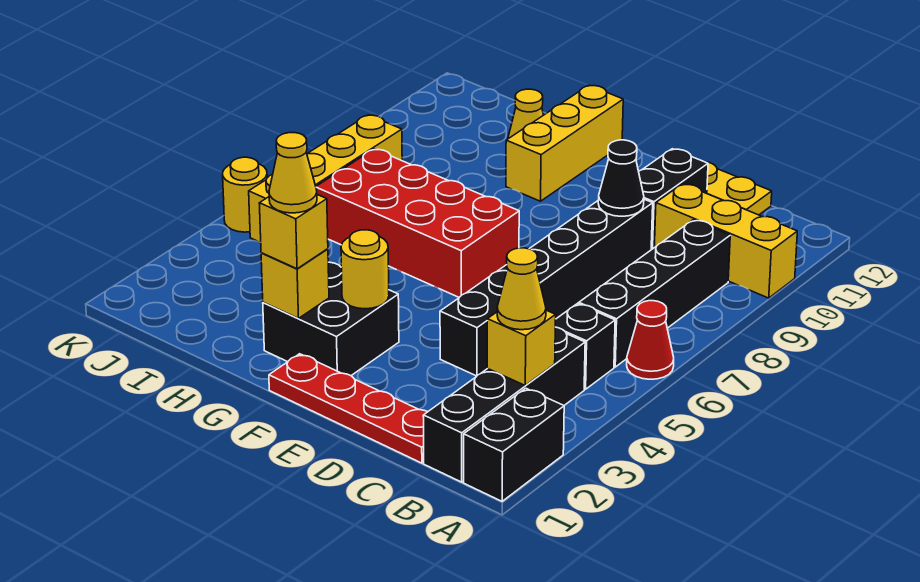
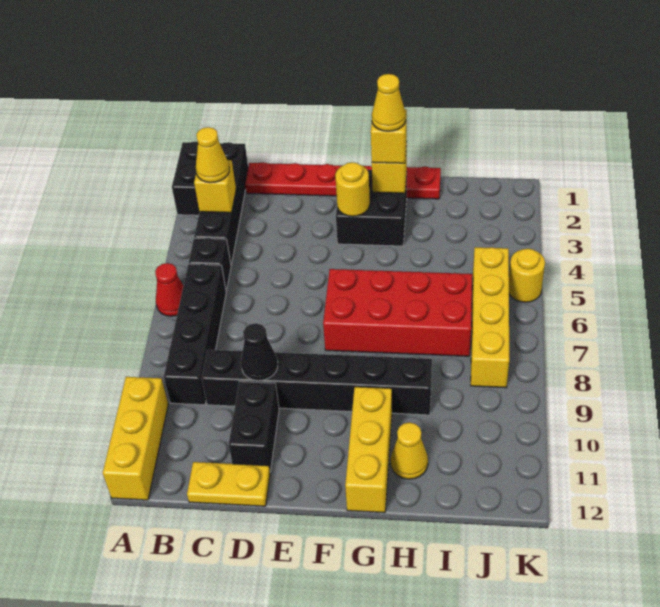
yellow 1x3 brick [654,184,797,298] -> yellow 1x3 brick turned to [103,377,168,500]
red 1x4 plate [269,354,427,463] -> red 1x6 plate [245,162,441,199]
black 1x6 brick [440,199,653,376] -> black 1x6 brick turned to [202,350,432,415]

